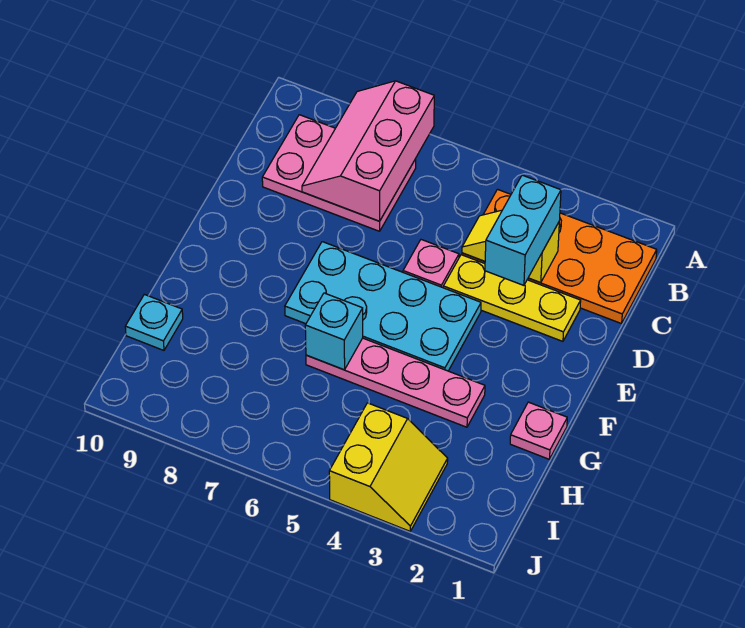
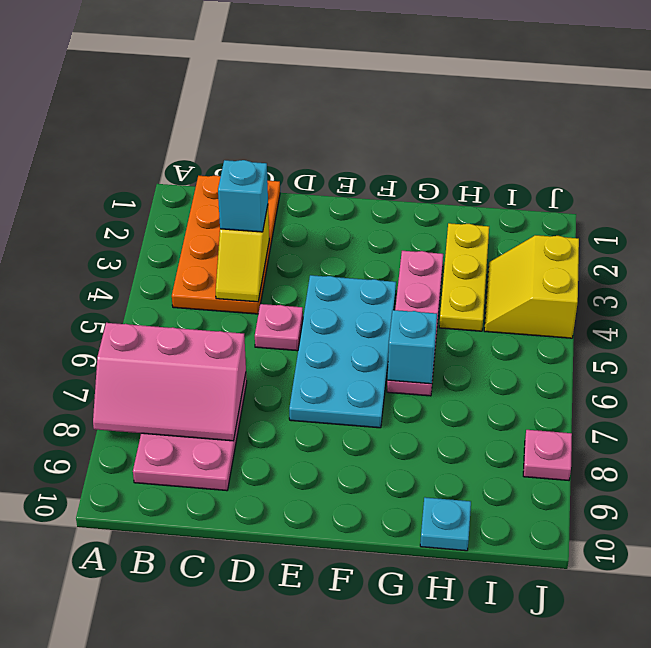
cyan 1x2 brick [485,175,561,285] -> cyan 1x1 brick [218,160,268,232]
yellow 1x3 plate [443,255,581,341] -> yellow 1x3 plate moved to [439,223,489,331]
pink 1x1 plate [510,402,567,459] -> pink 1x1 plate moved to [523,430,572,480]
yellow 2x2 slope [329,403,448,531] -> yellow 2x2 slope turned to [484,235,579,338]

